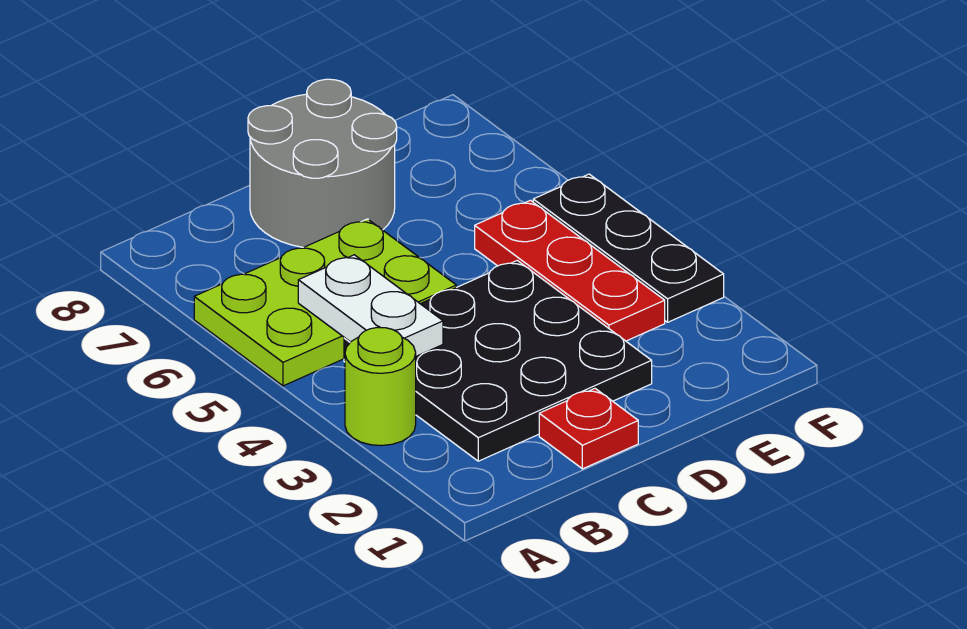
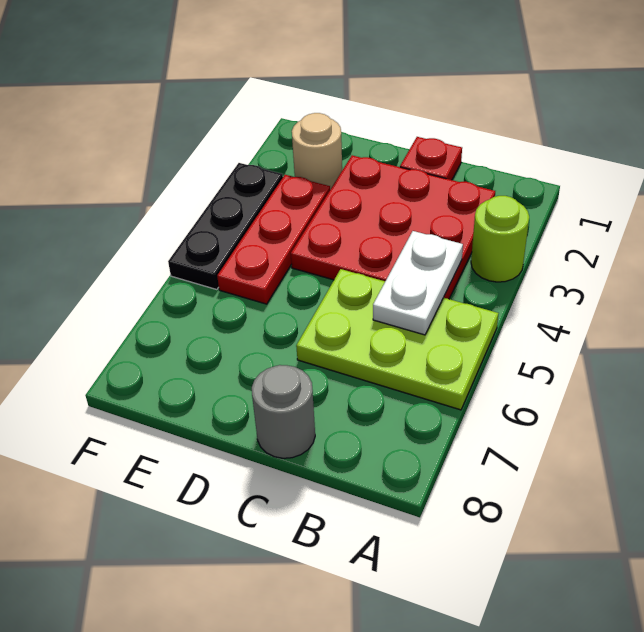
black 3x3 plate [344,261,652,461] -> red 3x3 plate [291,155,495,299]
grey 2x2 round brick [248,79,397,247] -> grey 1x1 round brick [252,365,315,458]
none -> tan 1x1 round brick [292,113,342,189]

